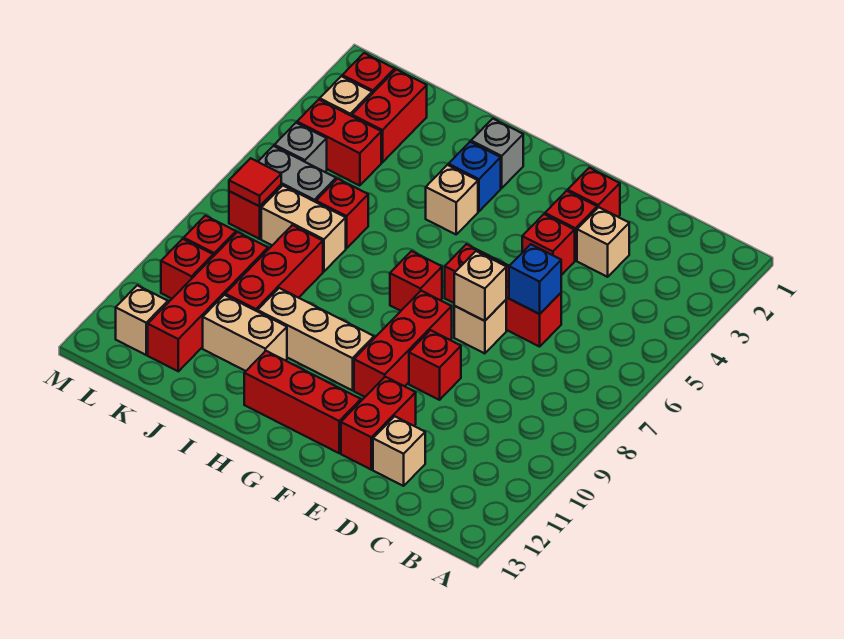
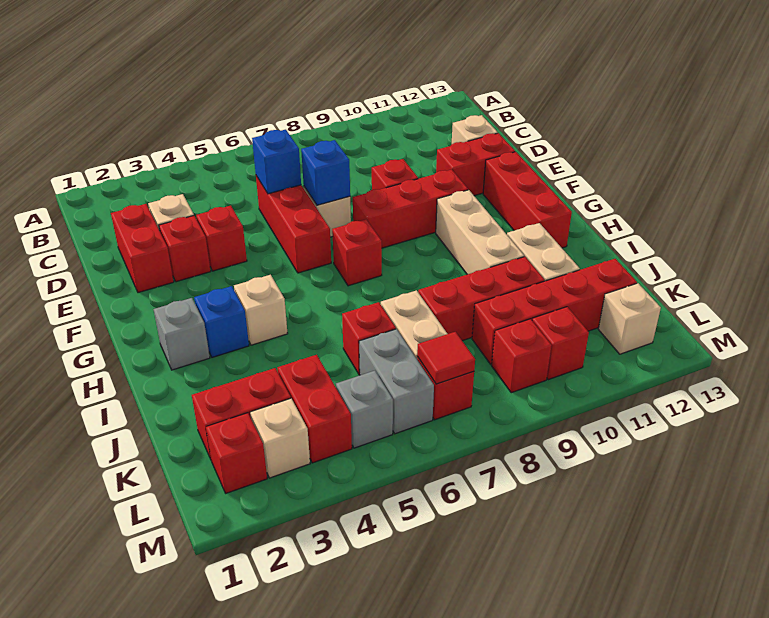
red 1x1 brick [568,168,620,217] -> red 1x2 brick [111,204,174,293]
tan 1x1 brick [454,251,506,321] -> blue 1x1 brick [301,140,350,205]

